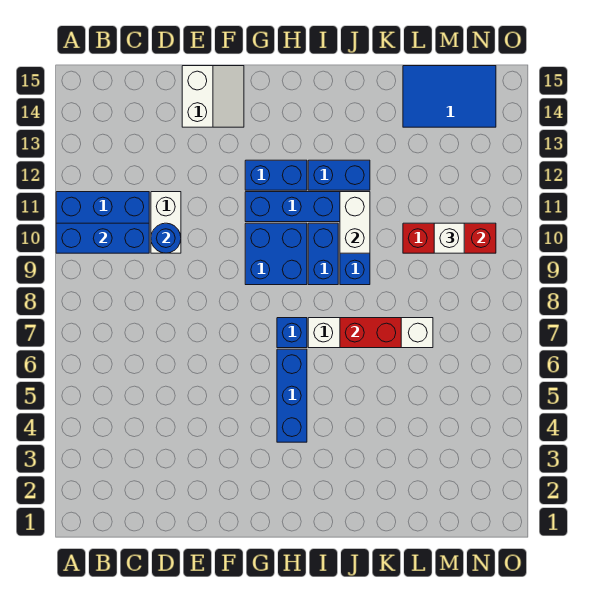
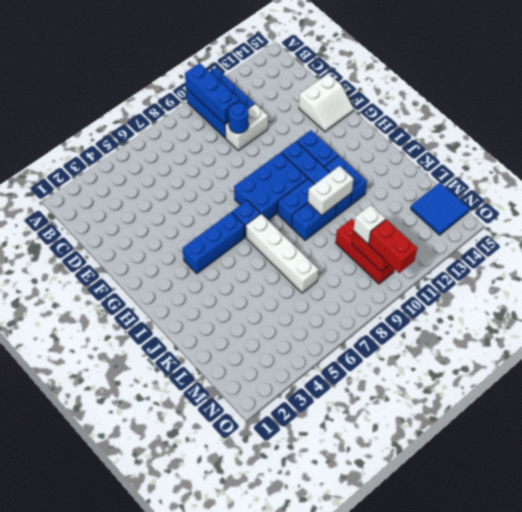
blue 2x2 brick [245,223,307,285] -> blue 2x3 brick [234,152,308,220]
red 1x2 brick [340,318,401,348] -> red 1x2 brick moved to [369,219,417,273]
blue 2x3 tile [403,66,496,127] -> blue 2x2 tile [411,183,469,235]

